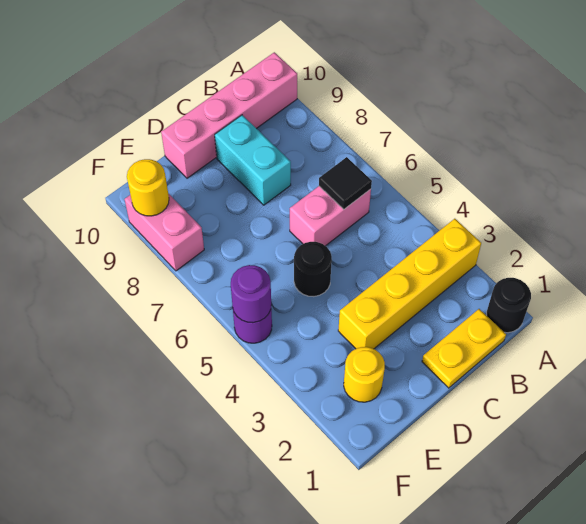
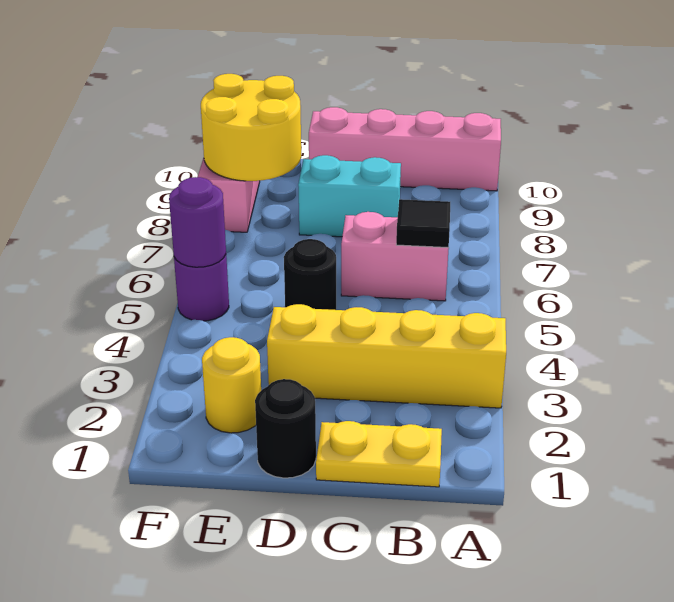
black 1x1 round brick [487,278,531,333] -> black 1x1 round brick moved to [255,379,316,478]
cyan 1x2 brick [215,115,291,205] -> cyan 1x2 brick turned to [298,155,401,237]
yellow 1x1 round brick [127,159,169,216] -> yellow 2x2 round brick [201,74,301,181]

